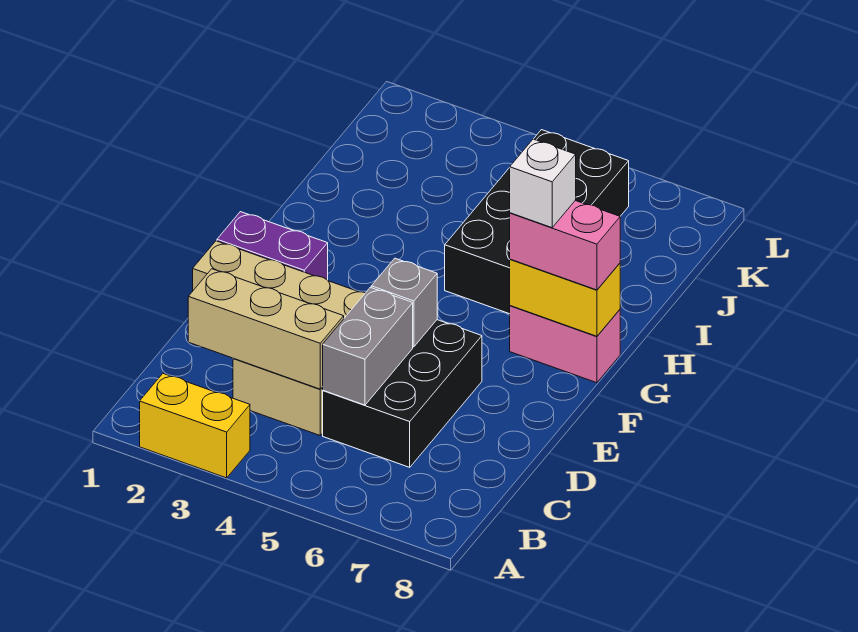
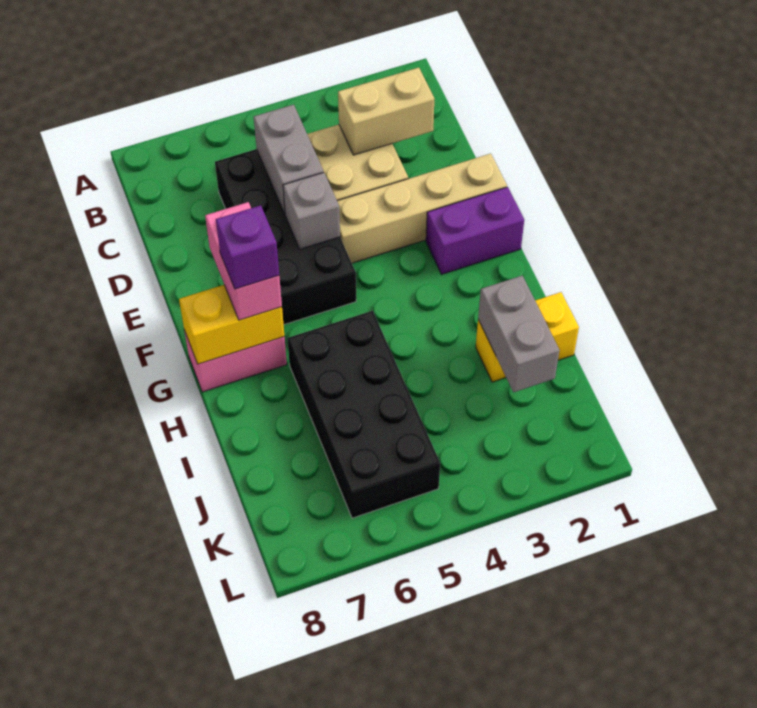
yellow 1x2 brick [140,374,250,478] -> yellow 1x2 brick moved to [476,292,579,382]
tan 1x3 brick [188,269,344,389] -> tan 1x2 brick [338,68,434,155]
black 2x3 brick [323,320,482,467] -> black 2x4 brick [215,149,356,325]
pink 1x2 brick [510,201,620,290] -> pink 1x2 brick turned to [205,202,282,320]
white 1x1 brick [510,139,576,228] -> purple 1x1 brick [216,205,279,289]
none -> grey 1x2 brick [478,276,560,392]

